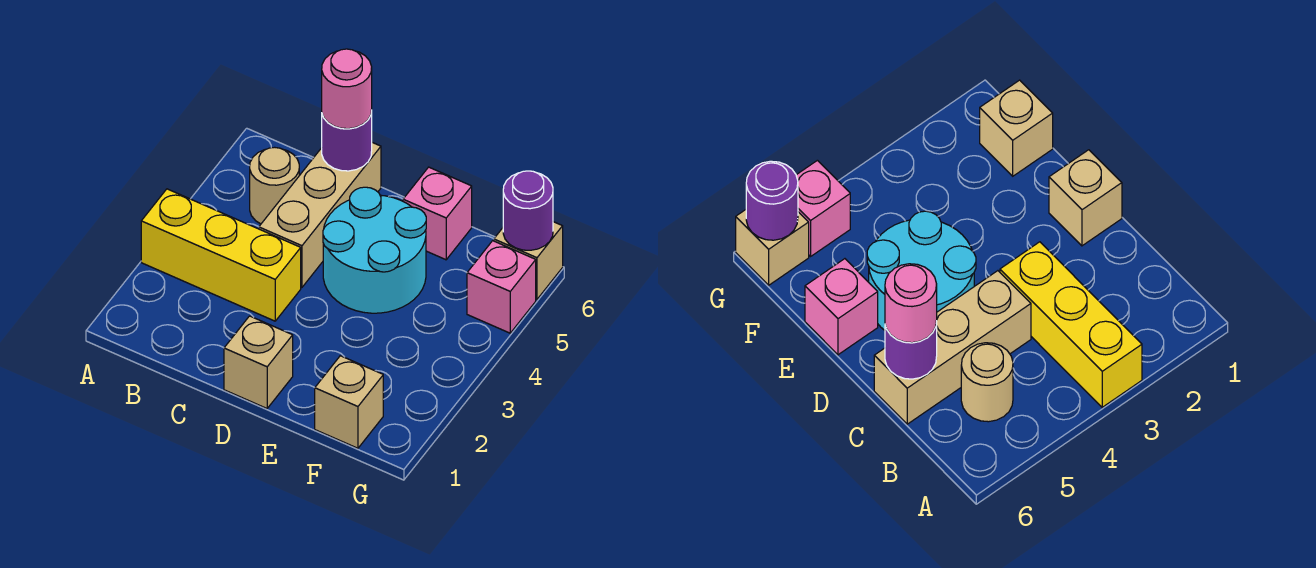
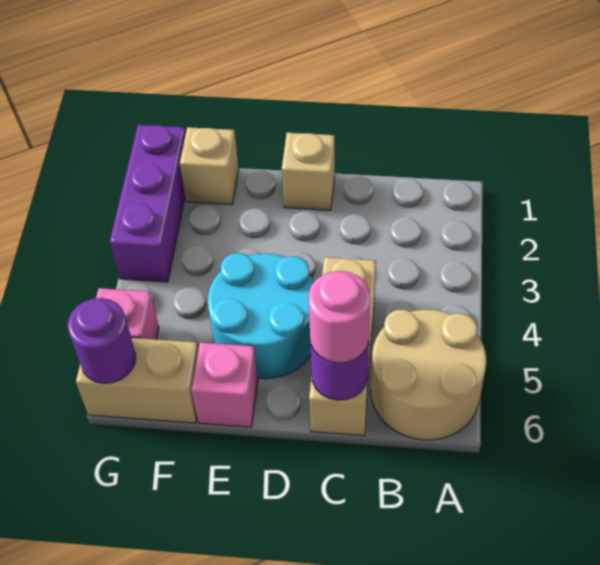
yellow 1x3 brick [141,189,301,321] -> none
tan 1x1 round brick [250,147,299,224] -> tan 2x2 round brick [371,309,487,440]
none -> purple 1x3 brick [110,125,186,282]
tan 1x1 brick [494,222,563,299] -> tan 1x2 brick [76,338,198,423]

